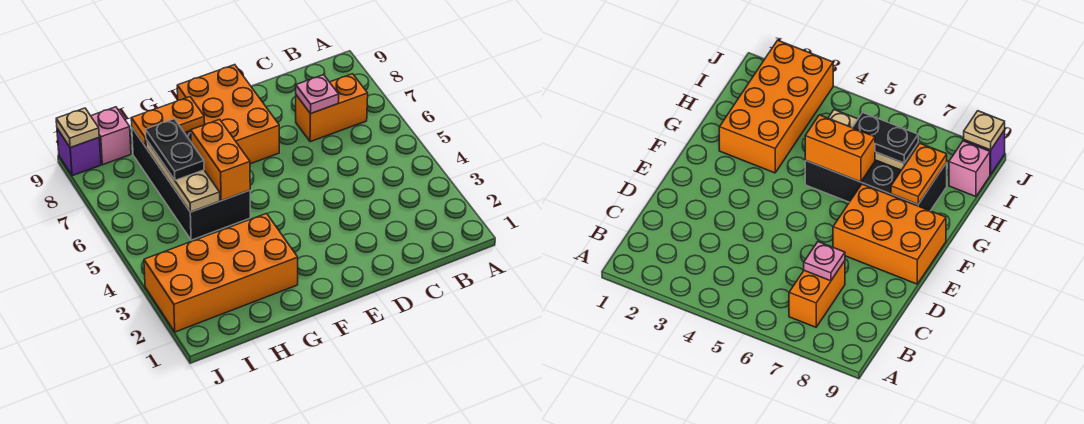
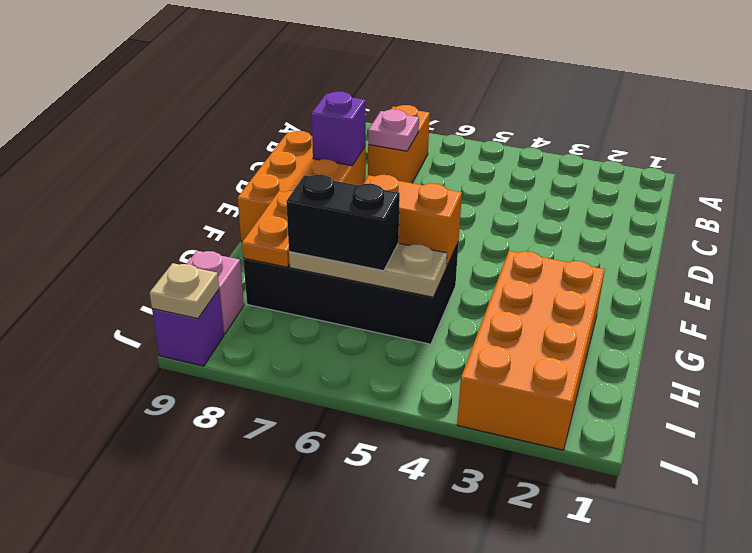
none -> purple 1x1 brick [312,92,366,166]
orange 2x3 brick [177,65,279,164] -> orange 2x3 brick turned to [238,131,366,242]
black 1x2 plate [146,119,204,180] -> black 1x2 brick [286,175,400,271]

